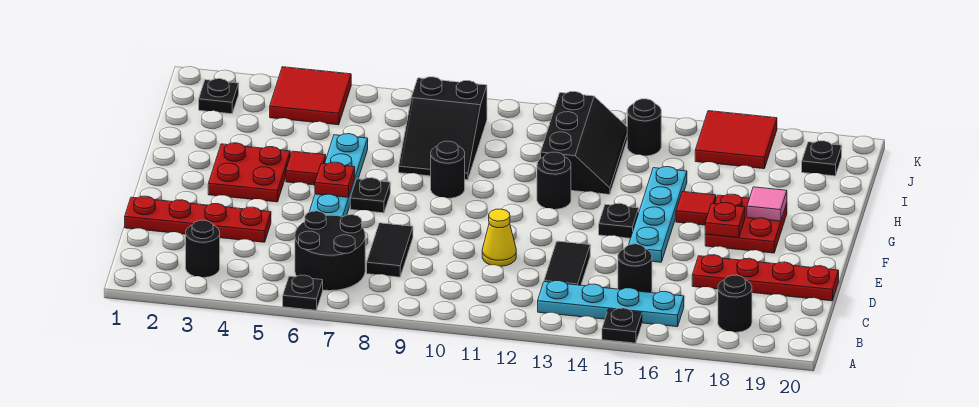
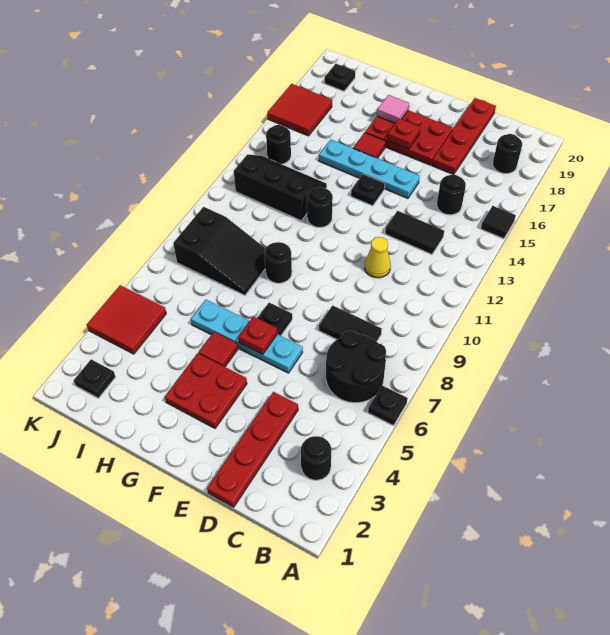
black 1x1 plate [602,308,642,343] -> black 1x1 tile [481,206,516,239]
cyan 1x4 plate [538,281,684,327] -> none
red 2x2 plate [705,194,787,253] -> red 2x3 plate [365,110,453,165]

